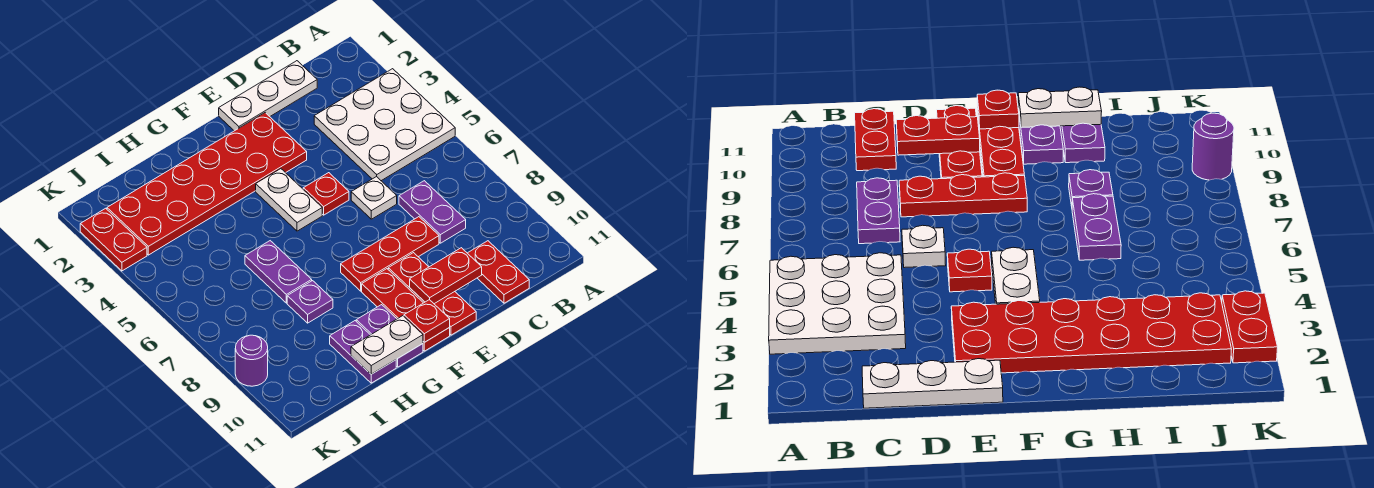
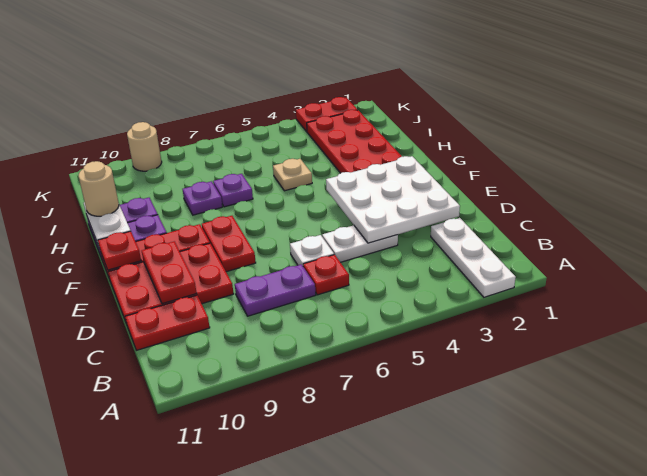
white 3x3 plate [314,69,455,181] -> white 3x3 plate moved to [326,156,460,243]
white 1x3 plate [219,61,317,131] -> white 1x3 plate moved to [431,218,516,297]
red 1x3 plate [341,217,439,291] -> red 1x2 plate [202,216,256,272]
red 1x1 plate [303,173,349,215] -> red 1x1 plate moved to [303,255,349,295]
red 1x3 plate [388,253,476,335] -> red 2x3 plate [108,243,234,324]
white 1x2 plate [256,169,322,231] -> white 1x2 plate moved to [322,225,398,262]
none -> tan 1x1 plate [273,159,312,191]
purple 1x2 plate [245,241,312,303] -> purple 1x1 plate [213,174,253,207]
none -> tan 1x1 round brick [79,161,119,216]
purple 1x1 round brick [235,335,268,386] -> tan 1x1 round brick [127,122,162,171]

